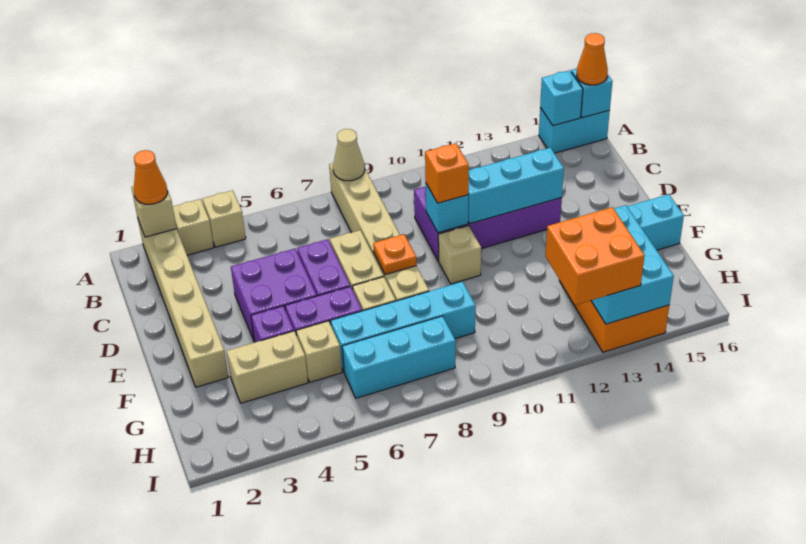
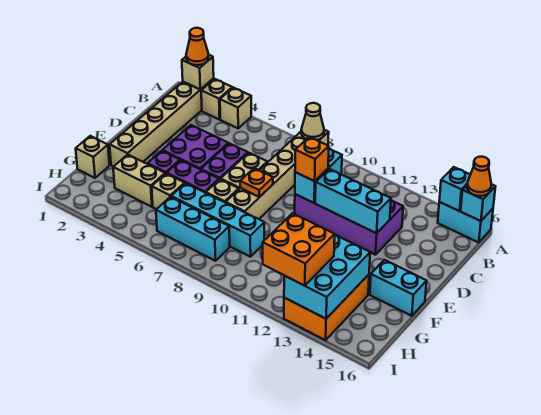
cyan 1x1 brick [426,184,468,233] -> cyan 1x2 brick [295,149,342,203]
tan 1x1 brick [438,226,481,284] -> tan 1x1 brick moved to [76,136,110,178]

